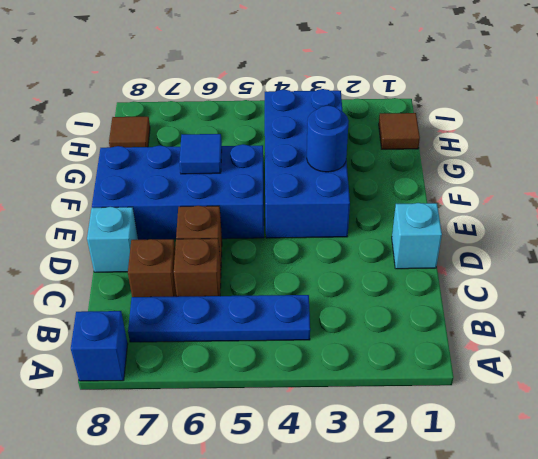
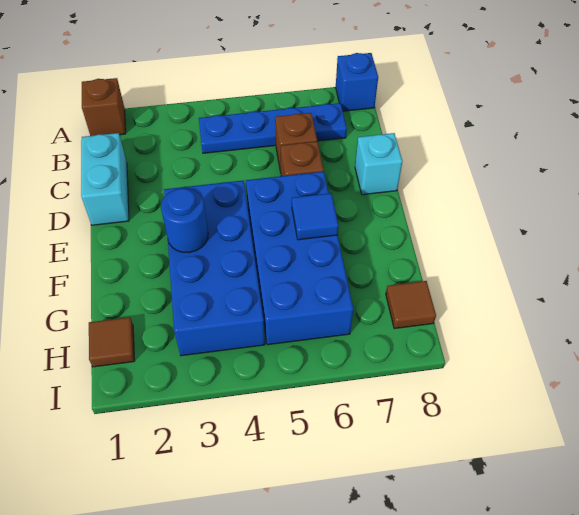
brown 1x1 brick [128,239,176,297] -> brown 1x1 brick moved to [82,78,126,136]
cyan 1x1 brick [392,203,442,269] -> cyan 1x2 brick [81,133,129,225]
blue 2x4 brick [92,144,264,240] -> blue 2x4 brick turned to [246,172,353,345]

